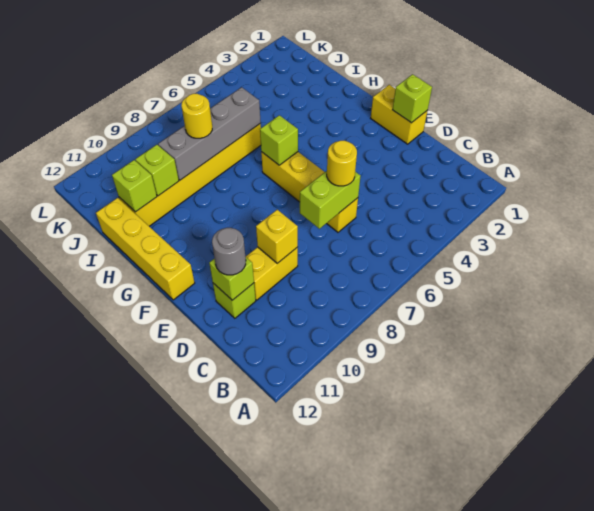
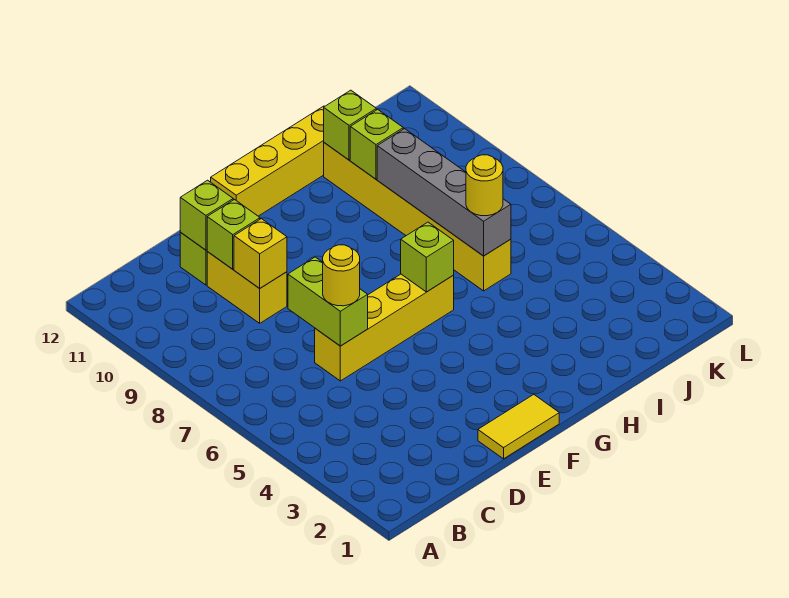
grey 1x1 round brick [212,228,246,275] -> none
yellow 1x2 brick [371,85,428,144] -> yellow 1x2 tile [478,395,559,459]
lime 1x1 brick [392,74,432,123] -> lime 1x1 brick moved to [207,200,260,269]
yellow 1x1 round brick [181,94,212,138] -> yellow 1x1 round brick moved to [466,155,503,216]

